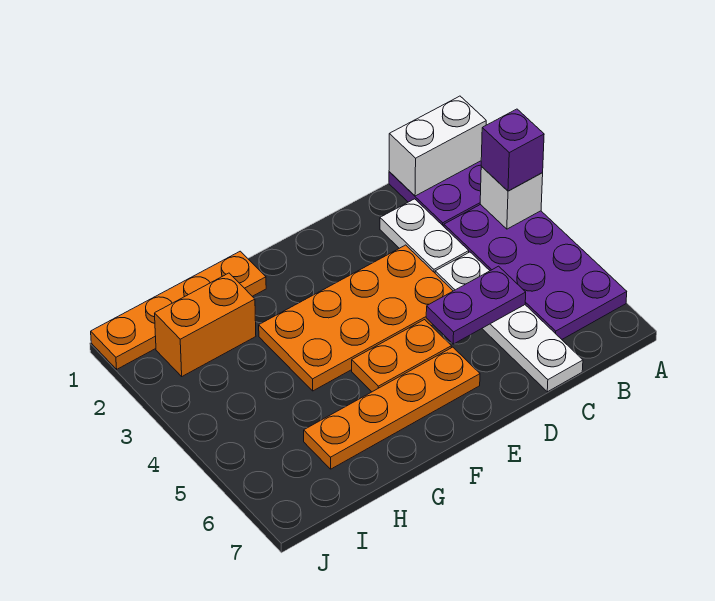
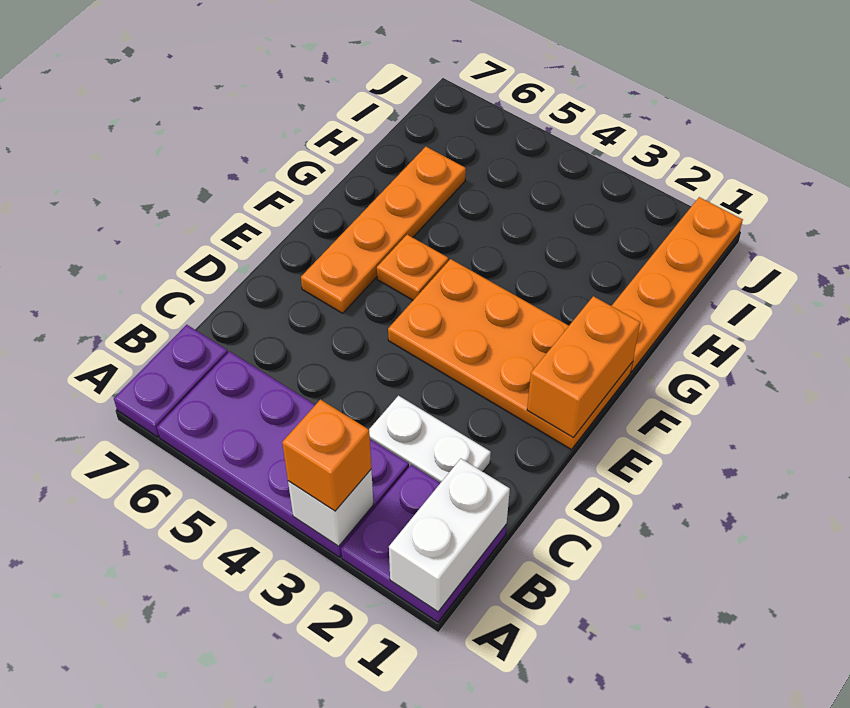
purple 1x1 brick [481,109,544,191] -> orange 1x1 brick [282,400,371,511]
white 1x4 plate [435,252,583,392] -> none
purple 1x2 plate [426,266,526,344] -> purple 1x2 plate moved to [114,325,228,437]
orange 2x4 plate [259,245,453,391] -> orange 2x4 plate turned to [388,259,633,450]
orange 1x2 plate [352,320,451,392] -> orange 1x1 plate [377,235,448,300]
orange 1x2 brick [155,273,256,376] -> orange 1x2 brick moved to [527,296,640,438]

